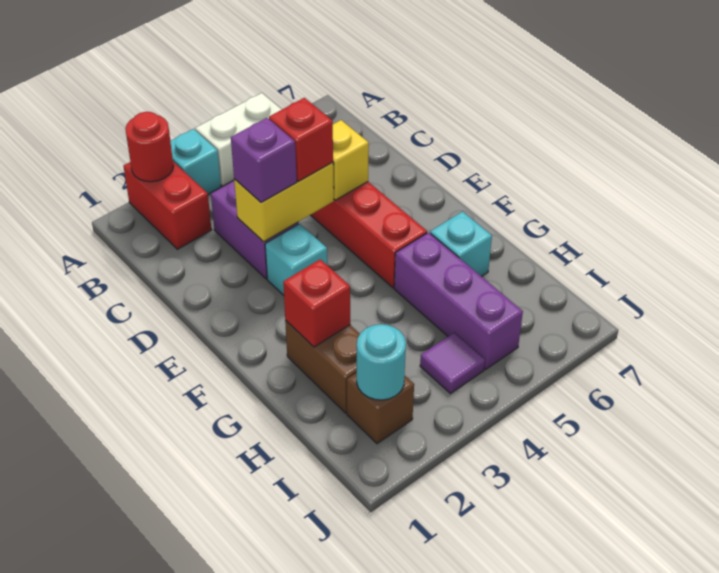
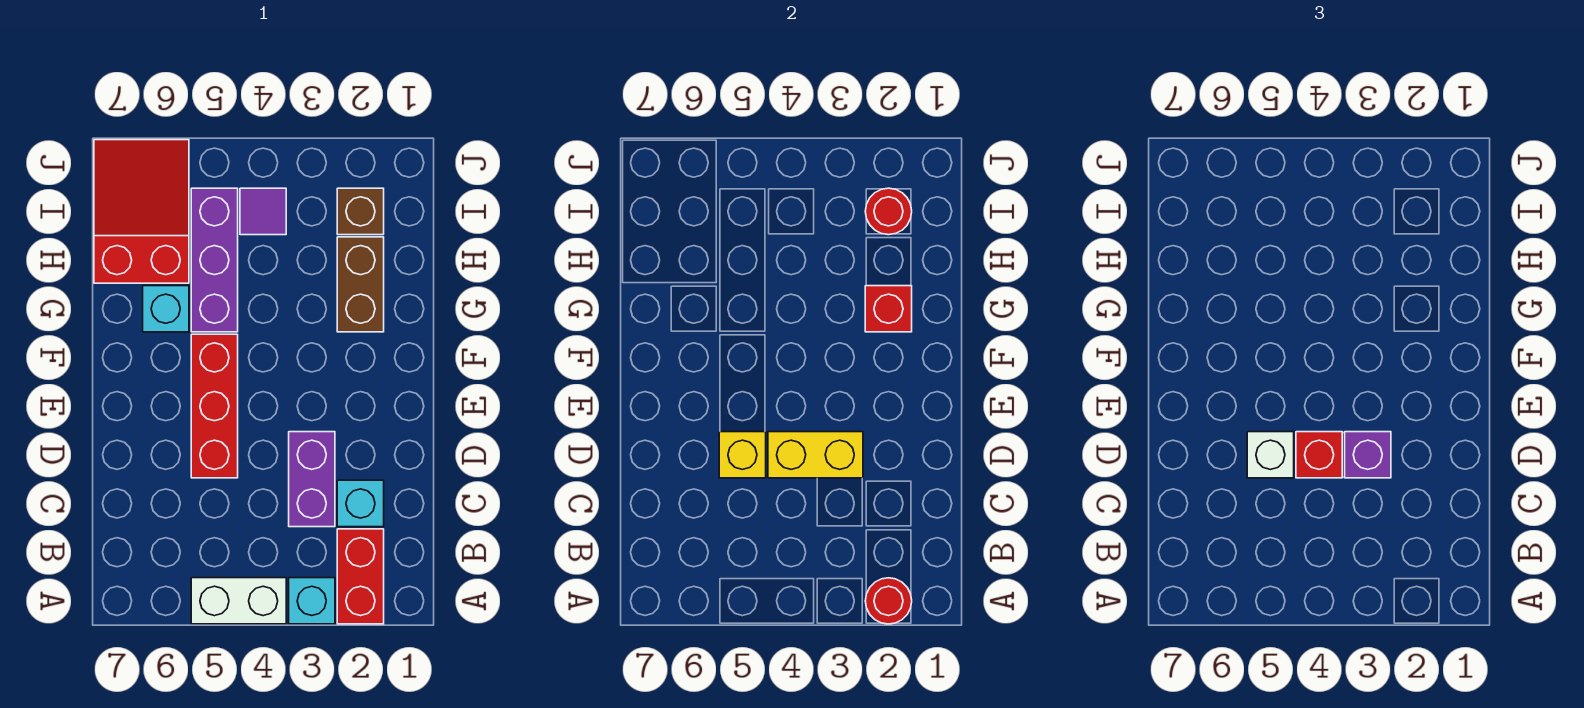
none -> white 1x1 brick [1247,432,1294,478]
cyan 1x1 brick [265,224,327,295] -> cyan 1x1 brick moved to [337,480,384,527]
none -> red 2x3 slope [94,140,189,283]
cyan 1x1 round brick [357,324,406,400] -> red 1x1 round brick [865,188,912,235]

